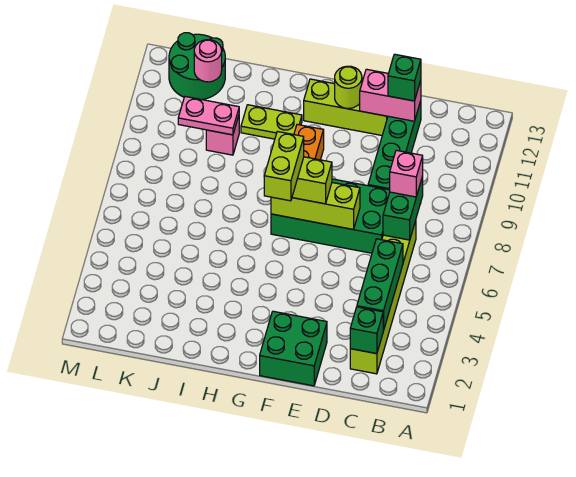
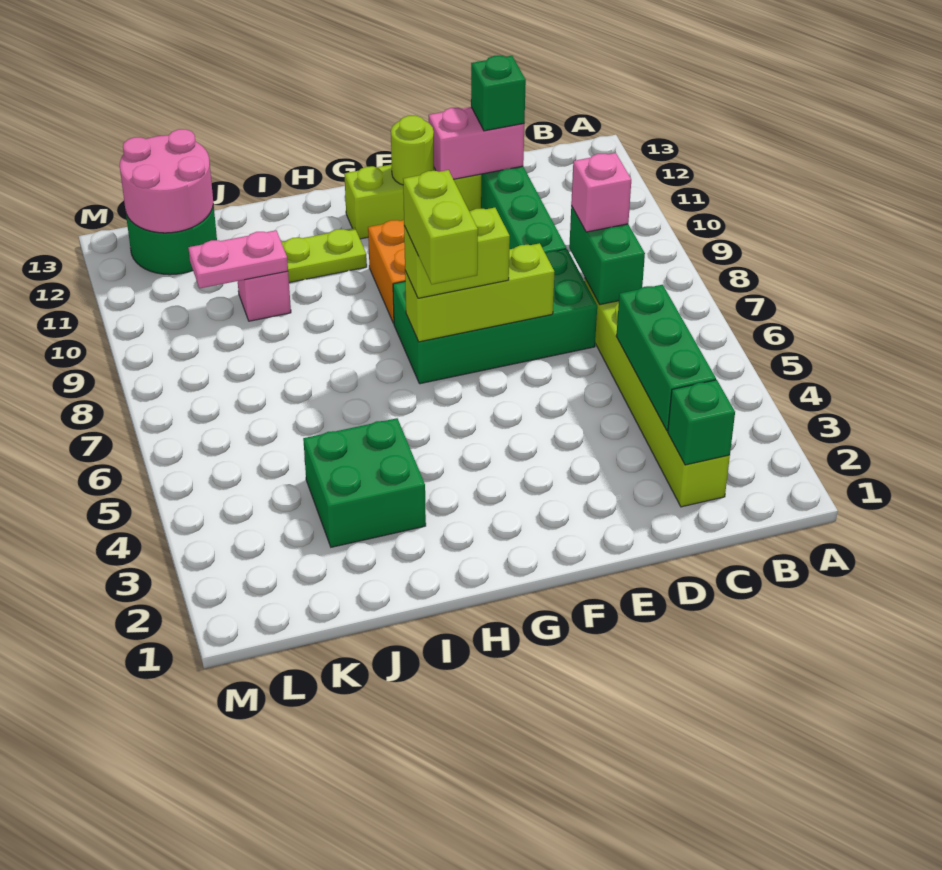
green 2x2 brick [260,311,327,386] -> green 2x2 brick moved to [303,418,426,547]
pink 1x1 round brick [194,40,222,82] -> pink 2x2 round brick [120,129,213,233]

